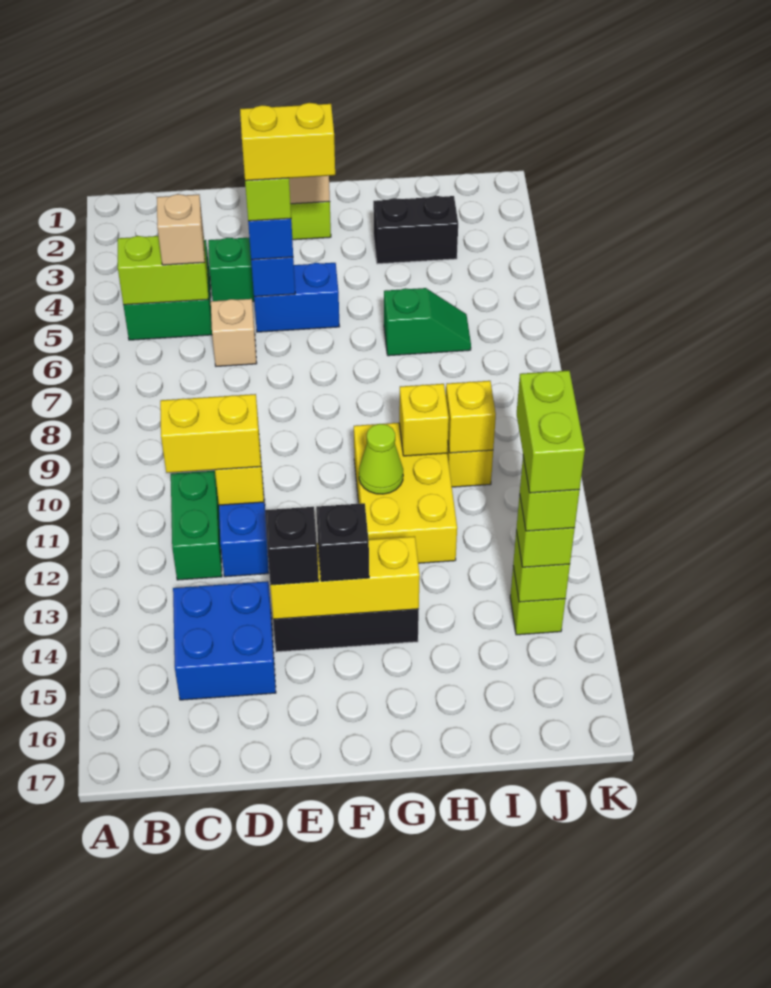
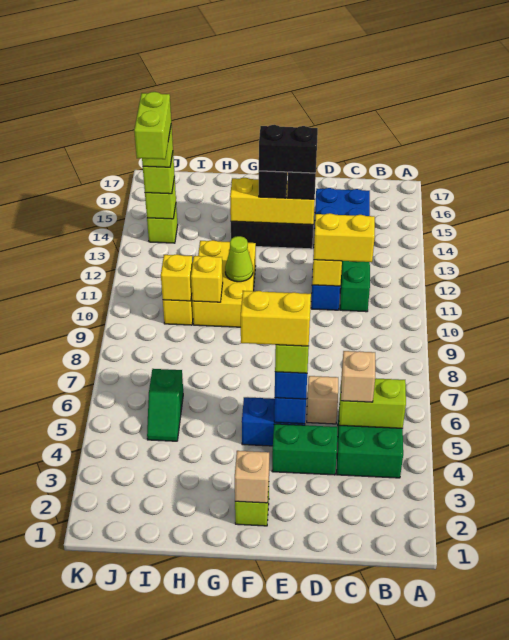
black 1x2 brick [373,196,458,264] -> black 1x2 brick moved to [259,125,318,173]
green 1x2 slope [384,288,471,356] -> green 1x2 slope turned to [147,369,183,441]

